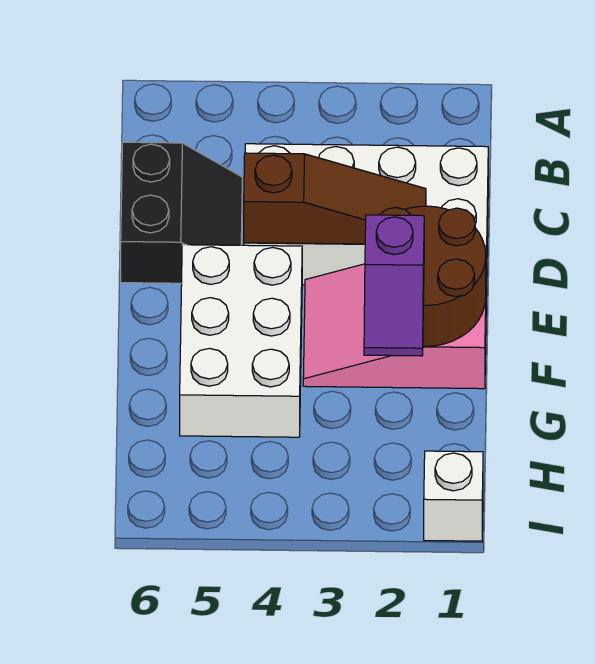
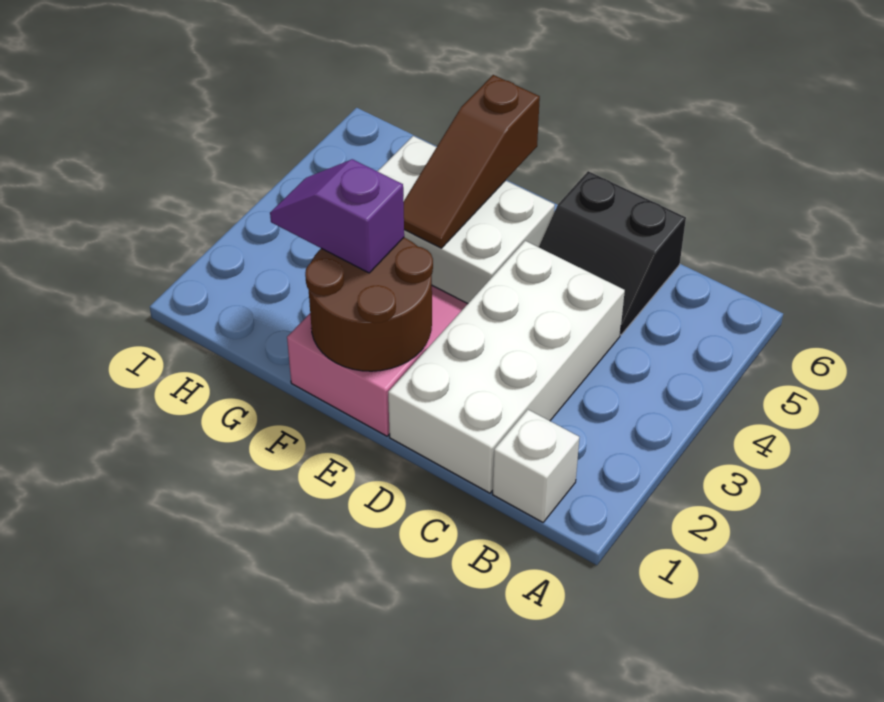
brown 1x3 slope [244,153,426,244] -> brown 1x3 slope moved to [403,75,540,248]
white 1x1 brick [424,451,483,541] -> white 1x1 brick moved to [493,410,579,522]

